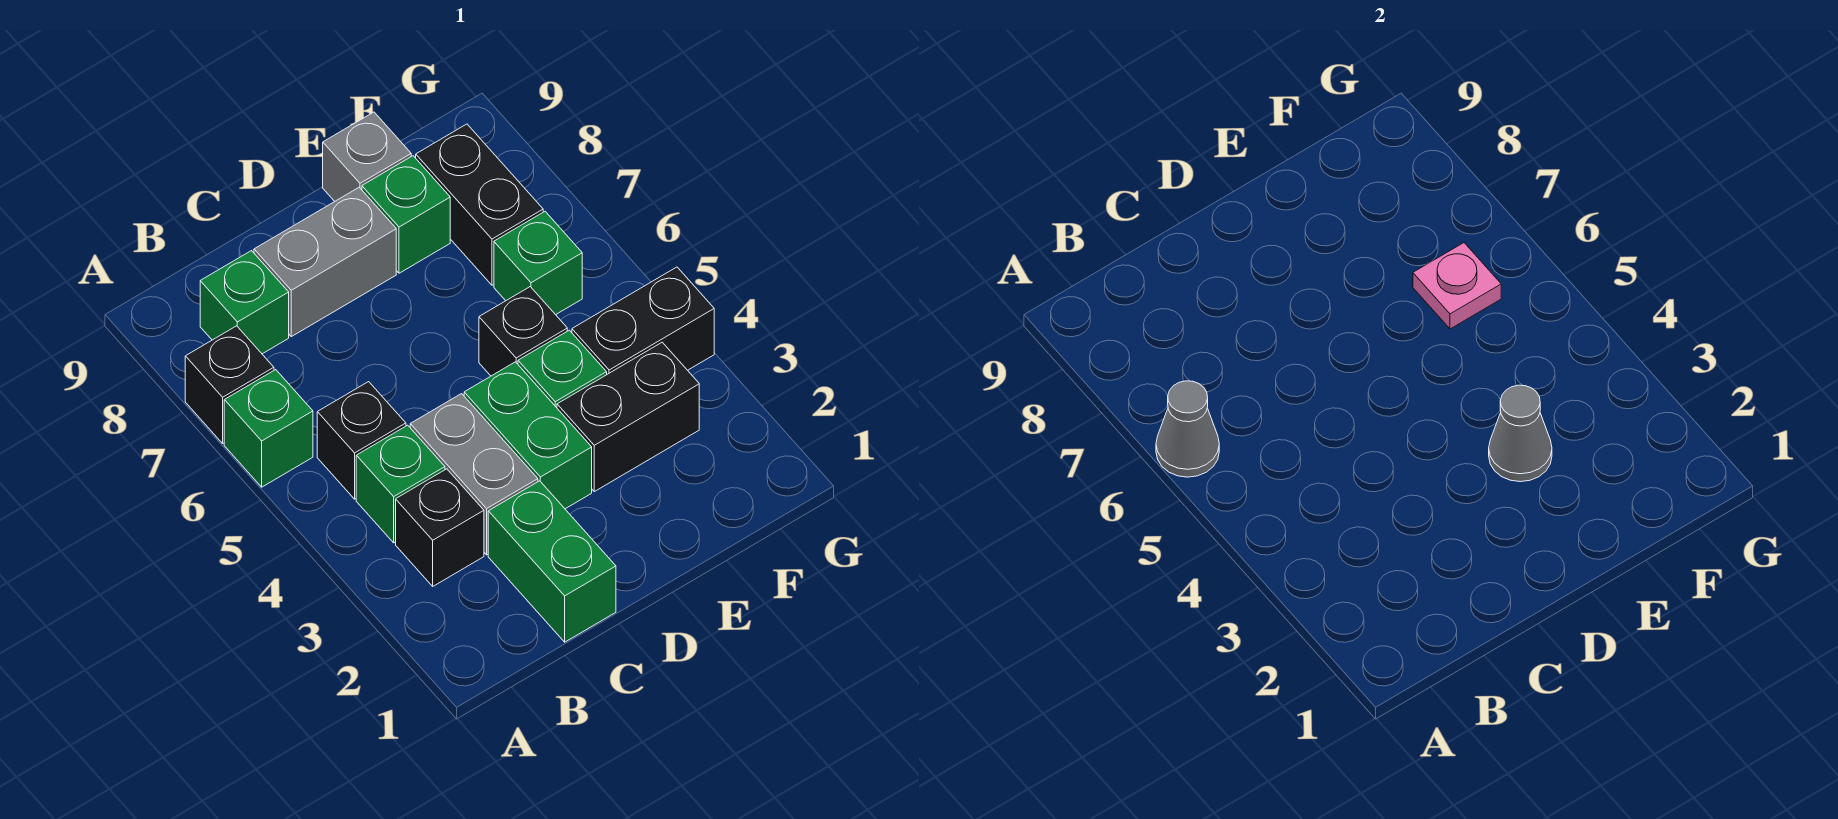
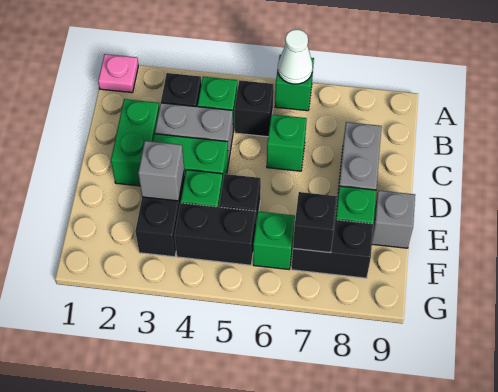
grey 1x1 cone [1156,381,1219,477] -> white 1x1 cone [278,29,313,84]
black 1x1 brick [185,326,274,443] -> black 1x1 brick moved to [293,192,337,253]
green 1x1 brick [200,251,289,354] -> green 1x1 brick moved to [267,114,307,171]
green 1x2 brick [488,481,616,642] -> green 1x2 brick turned to [111,99,160,186]
grey 1x1 cone [1489,385,1552,482] -> grey 1x1 brick [138,141,184,201]
black 1x2 brick [572,267,714,374] -> black 1x2 brick turned to [175,203,256,265]
pink 1x1 plate [1413,243,1501,329] -> pink 1x1 plate moved to [98,54,138,93]

